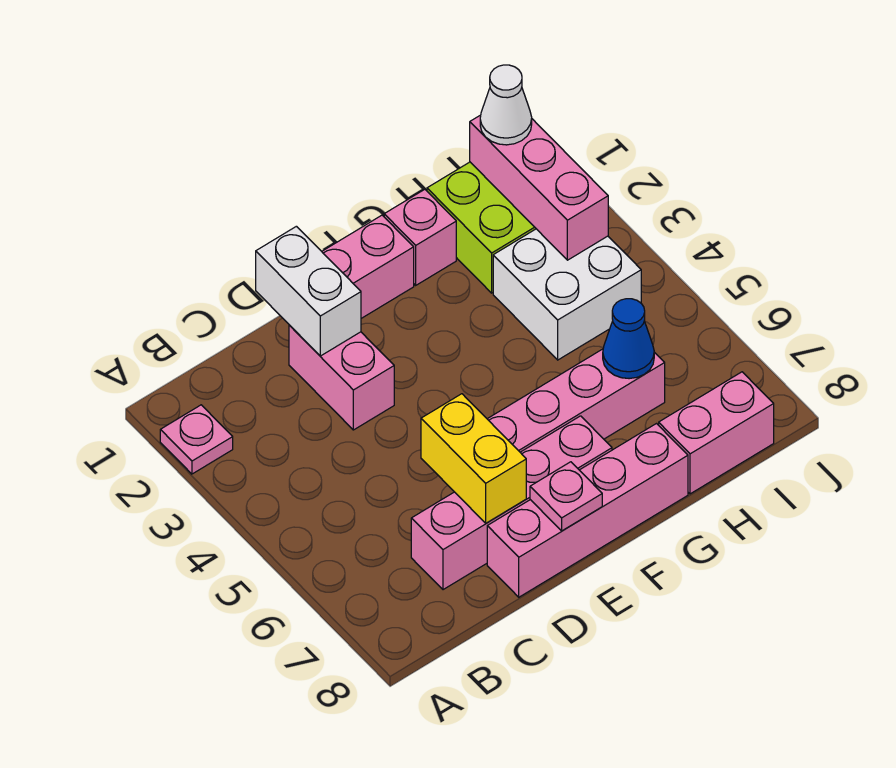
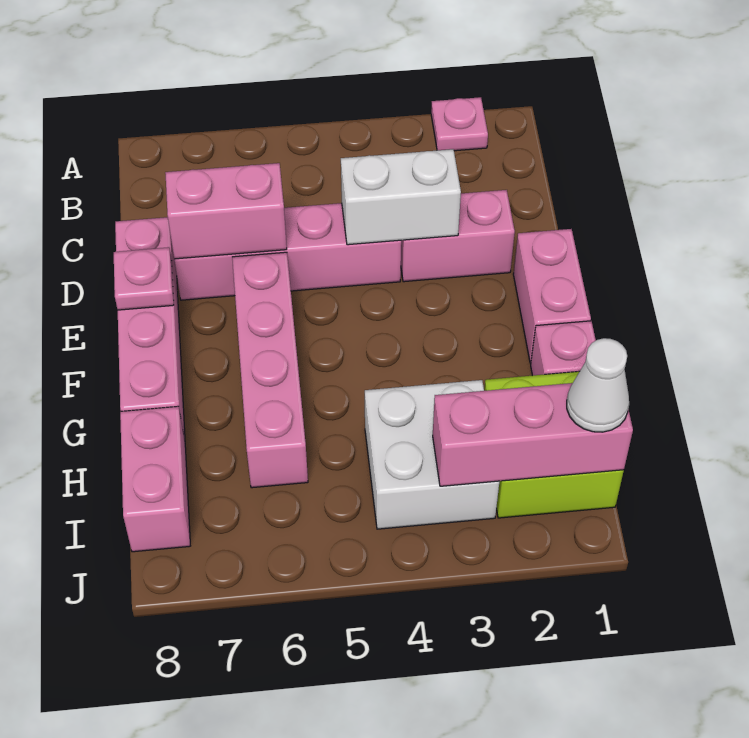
pink 1x4 brick [411,416,612,590] -> pink 1x4 brick turned to [174,203,401,300]
white 1x2 brick [256,226,361,356] -> white 1x2 brick moved to [341,149,461,245]
yellow 1x2 brick [421,394,526,523] -> pink 1x2 brick [165,163,287,259]
blue 1x1 cone [603,299,654,379] -> none

